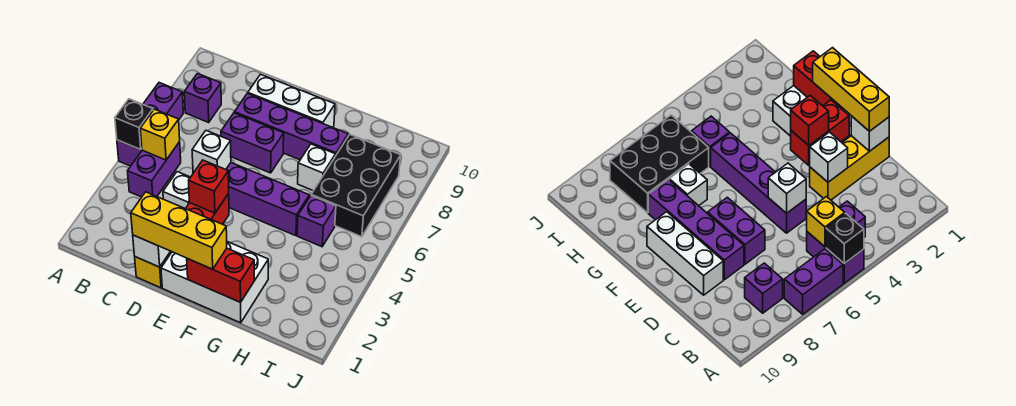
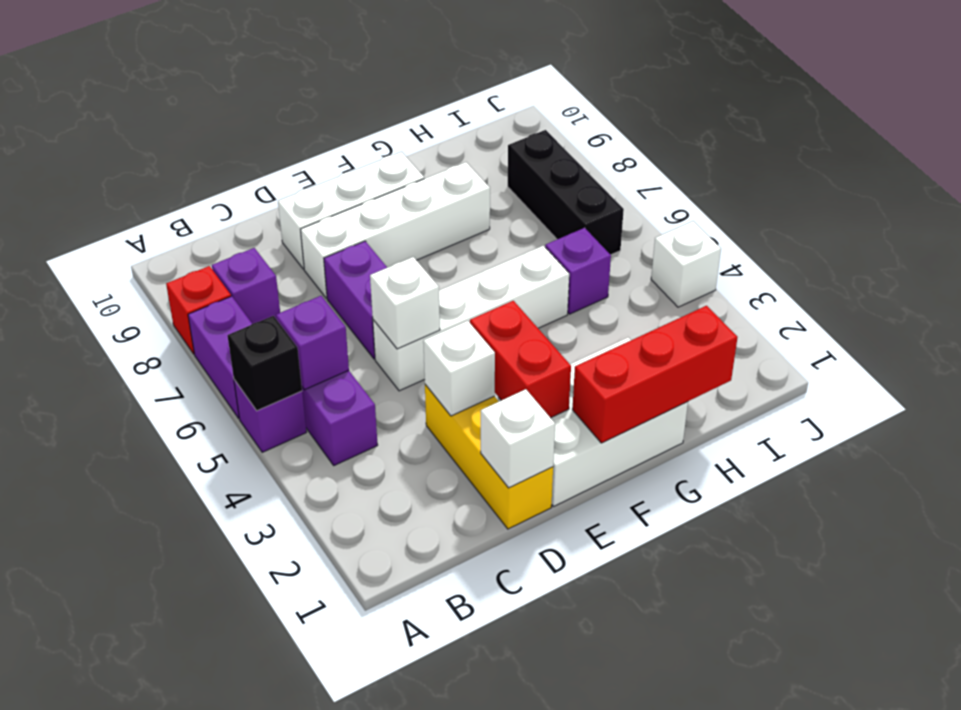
yellow 1x1 brick [140,109,180,160] -> purple 1x1 brick [276,296,349,390]
yellow 1x3 brick [131,192,227,269] -> none
purple 1x4 brick [193,163,309,236] -> white 1x4 brick [373,246,569,391]
purple 1x2 brick [221,113,284,173] -> purple 1x2 brick turned to [324,241,387,359]
purple 1x4 brick [234,93,348,160] -> white 1x4 brick [301,162,490,298]
red 1x1 brick [189,160,229,213] -> red 1x1 brick moved to [166,266,231,354]
red 1x2 brick [187,248,254,302] -> red 1x3 brick [572,306,738,443]
white 1x1 brick [298,144,336,191] -> white 1x1 brick moved to [651,221,721,307]
black 2x3 brick [311,134,401,237] -> black 1x3 brick [508,130,624,255]

